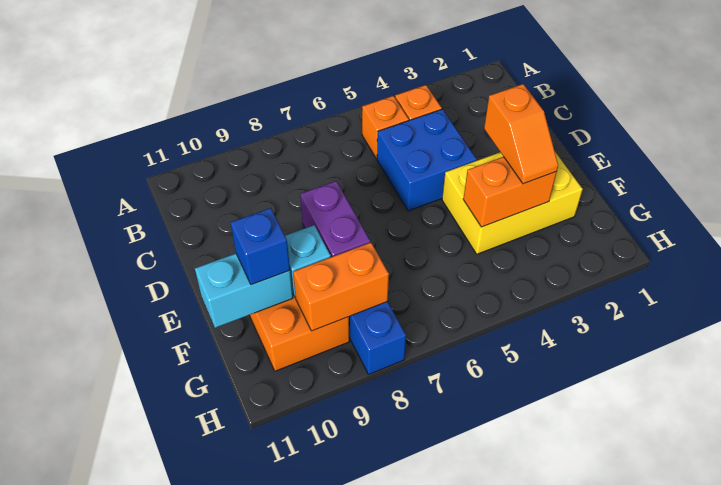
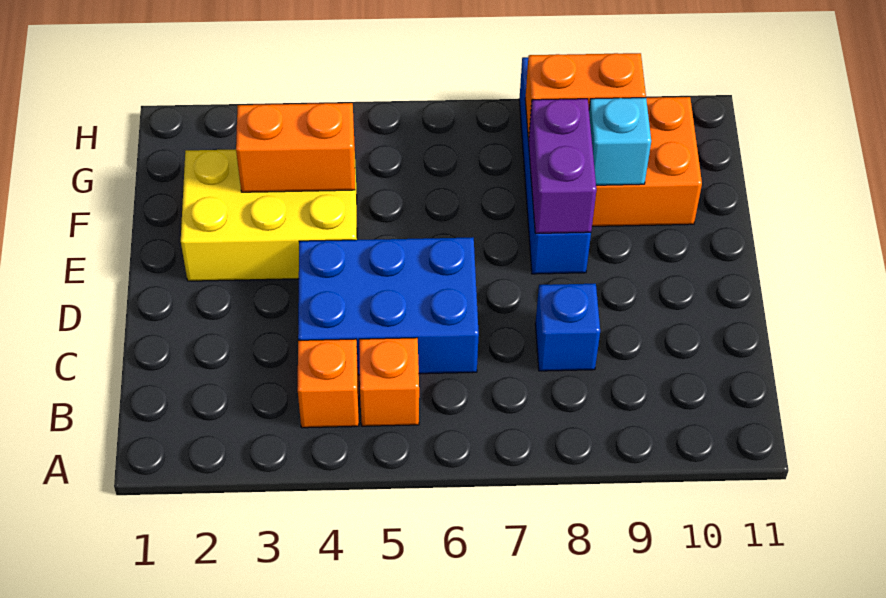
blue 2x2 brick [377,109,477,211] -> blue 2x3 brick [298,238,479,375]
orange 1x2 slope [484,84,558,184] -> none
cyan 1x2 brick [195,254,293,328] -> none
blue 1x1 brick [231,208,290,285] -> blue 1x1 brick moved to [535,284,600,371]

